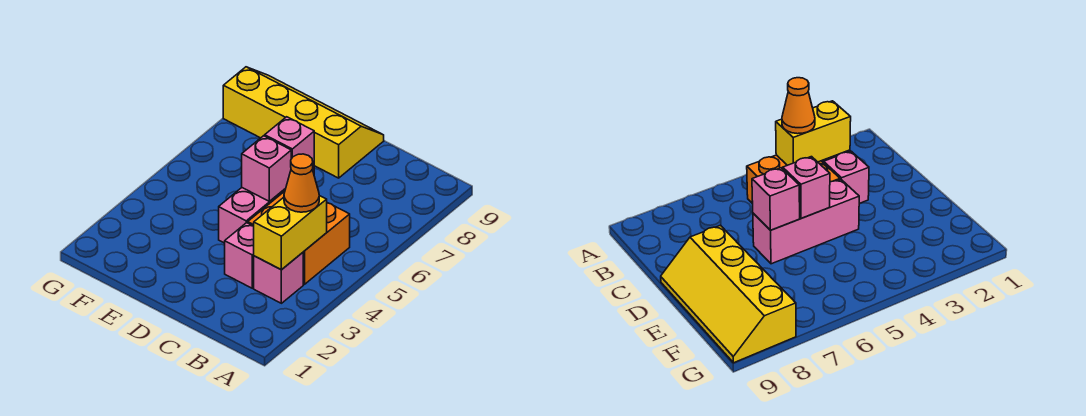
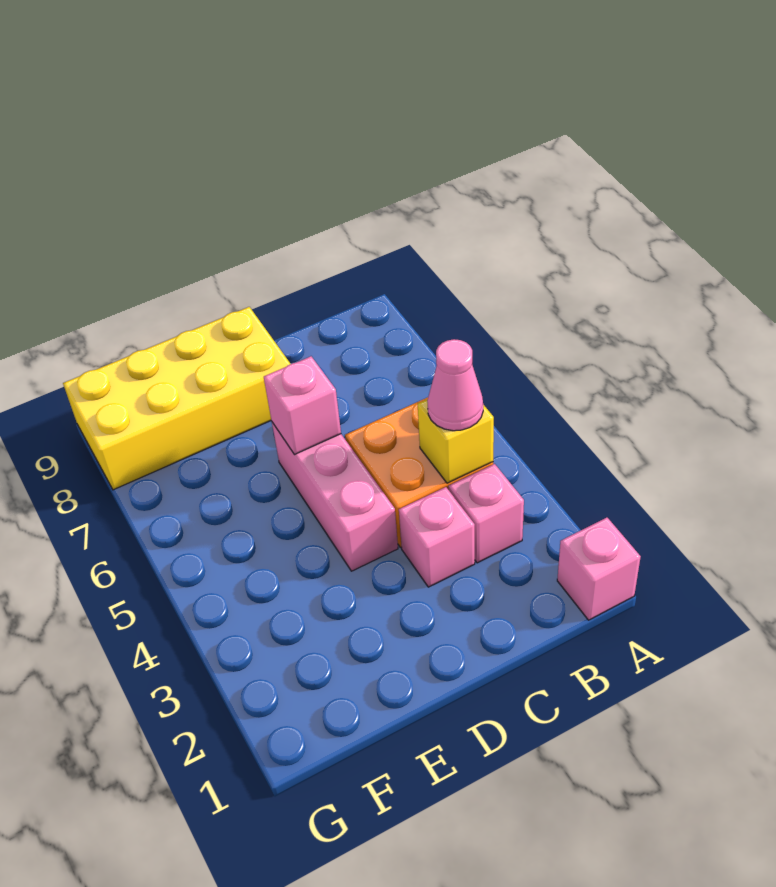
yellow 1x2 brick [254,196,327,270] -> yellow 1x1 brick [418,399,494,483]
orange 1x1 cone [284,154,319,212] -> pink 1x1 cone [427,339,483,431]
pink 1x1 brick [242,136,291,201] -> pink 1x1 brick moved to [557,518,641,620]
yellow 2x4 slope [223,67,384,178] -> yellow 2x4 brick [63,307,290,490]

